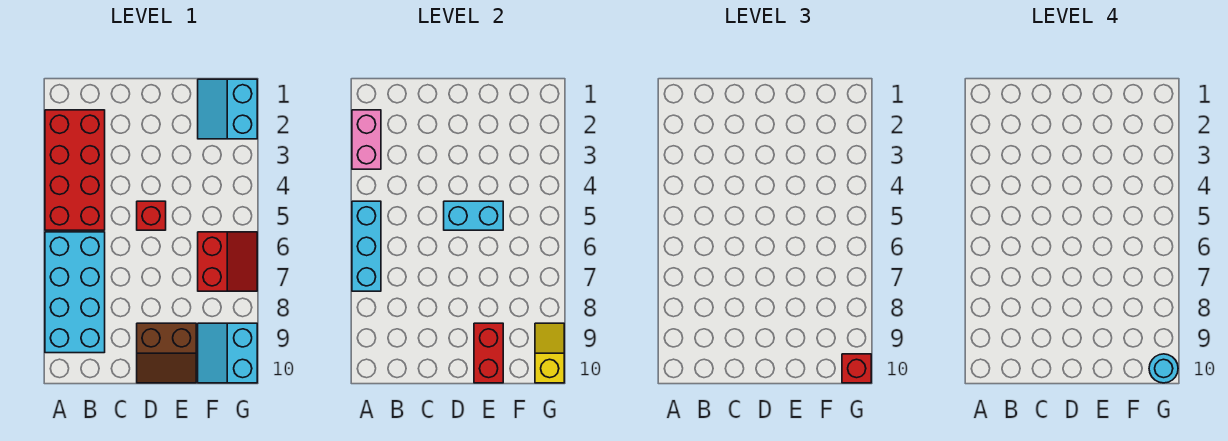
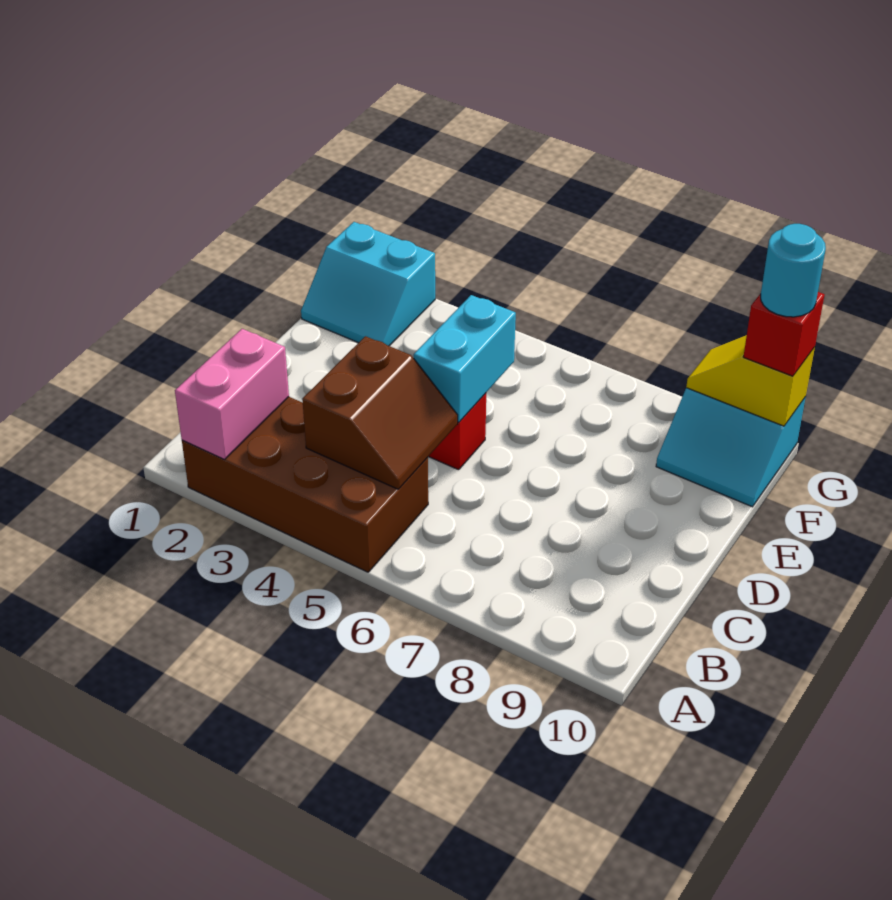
red 2x4 brick [45,110,105,230] -> brown 2x4 brick [182,397,428,572]
pink 1x2 brick [352,110,381,169] -> pink 1x2 brick turned to [175,329,289,459]
cyan 1x3 brick [352,201,381,291] -> none
cyan 2x4 brick [45,232,105,353] -> none
brown 2x2 slope [137,323,196,383] -> brown 2x2 slope moved to [302,336,458,489]
red 1x2 brick [474,323,503,383] -> none
red 2x2 slope [198,232,257,291] -> none

